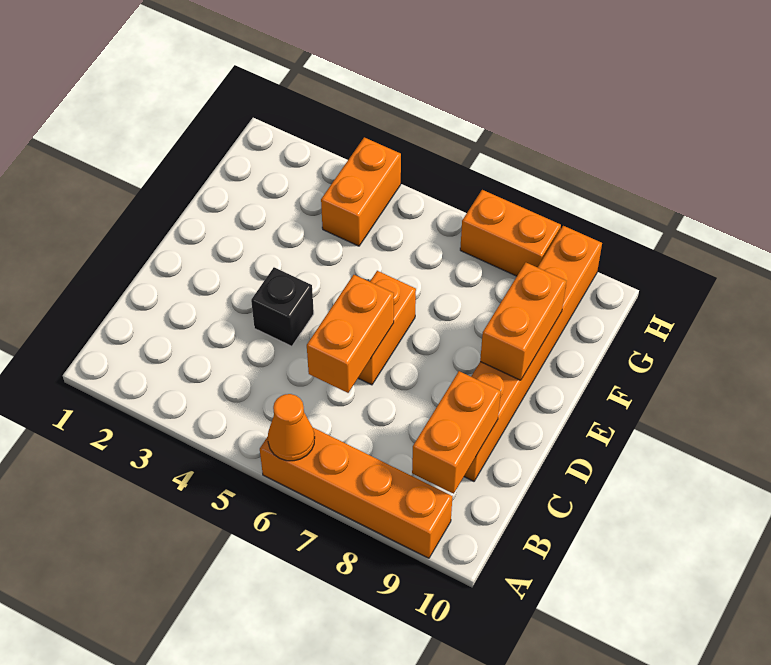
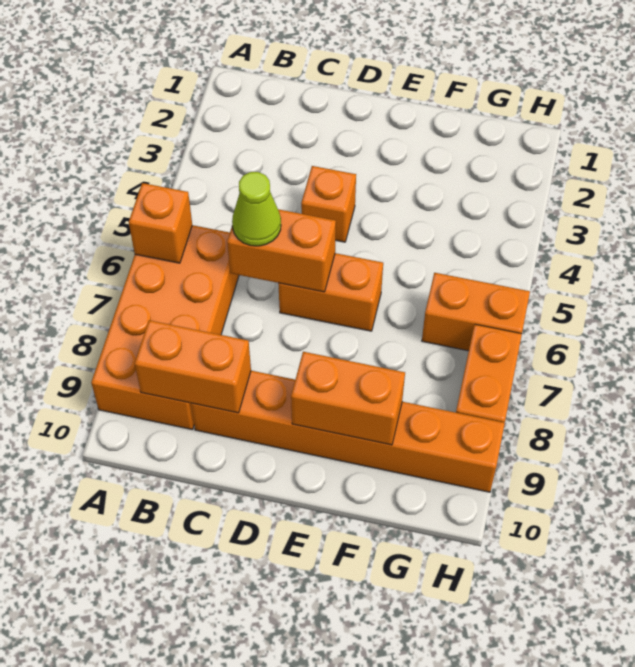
orange 1x4 brick [260,428,453,558] -> orange 2x4 brick [91,225,239,430]
orange 1x1 cone [268,394,315,461] -> orange 1x1 brick [129,183,192,263]
none -> lime 1x1 cone [232,172,281,246]
black 1x1 brick [251,267,314,346] -> orange 1x1 brick [301,166,356,242]
orange 1x2 brick [321,137,401,246] -> orange 1x2 brick moved to [422,273,530,351]

